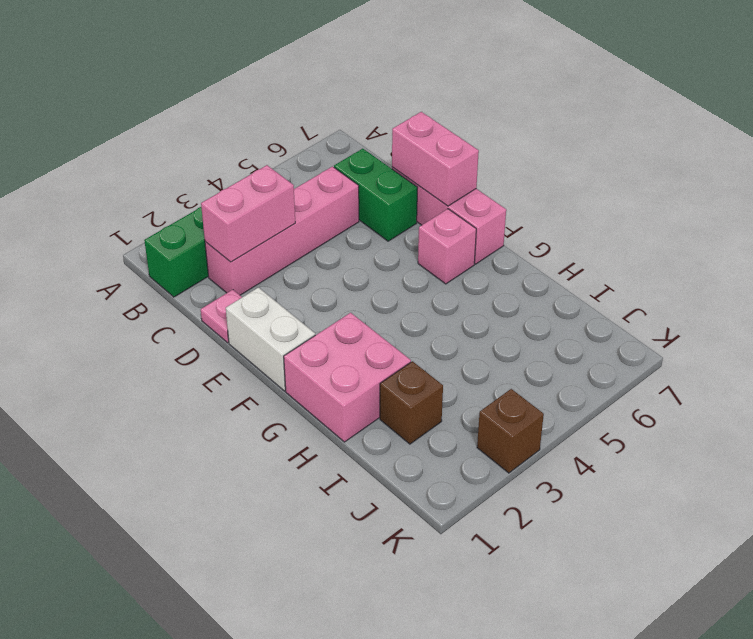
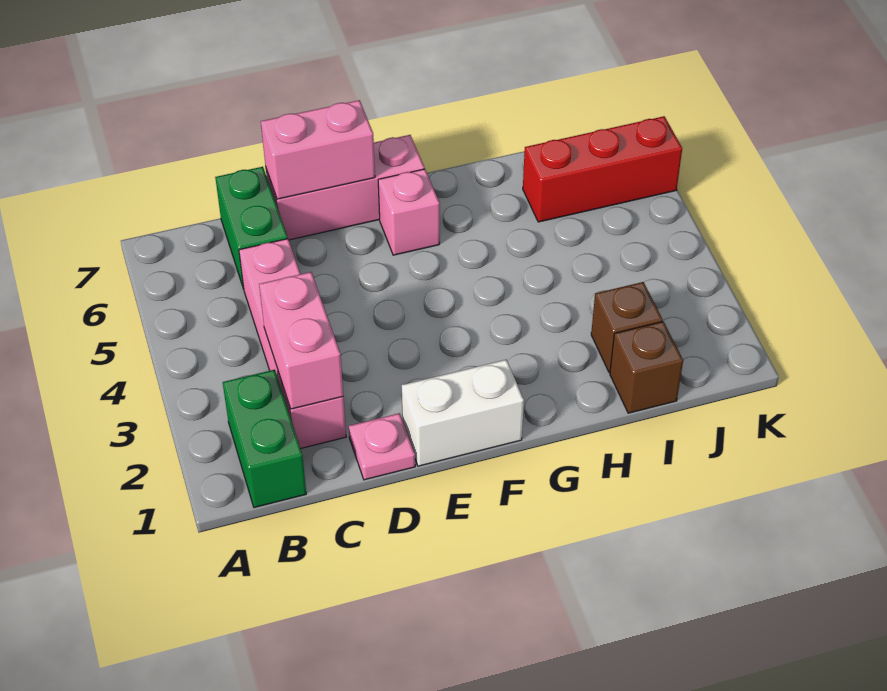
green 1x2 brick [334,149,417,241] -> green 1x2 brick turned to [215,167,288,289]
pink 2x2 brick [284,313,411,442] -> none
none -> red 1x3 brick [523,116,682,222]
brown 1x1 brick [477,389,544,473] -> brown 1x1 brick moved to [610,321,683,413]

